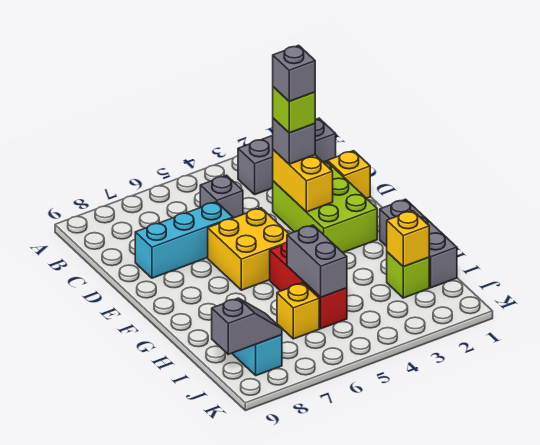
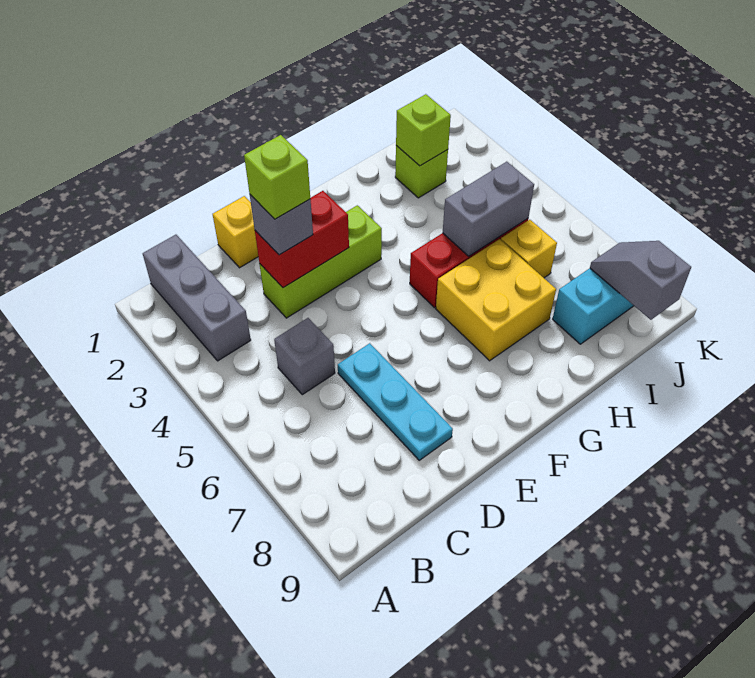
lime 2x3 brick [273,161,377,253] -> lime 1x3 brick [260,205,382,318]
yellow 1x2 brick [273,150,333,212] -> red 1x2 brick [255,191,349,288]
grey 1x1 brick [273,45,315,101] -> none
cyan 1x3 brick [135,202,233,278] -> cyan 1x3 plate [338,343,453,460]
yellow 2x2 brick [208,208,289,290] -> yellow 2x2 brick moved to [436,239,556,361]
grey 1x3 brick [380,199,457,288] -> none
yellow 1x1 brick [387,211,429,267] -> lime 1x1 brick [396,94,451,166]

